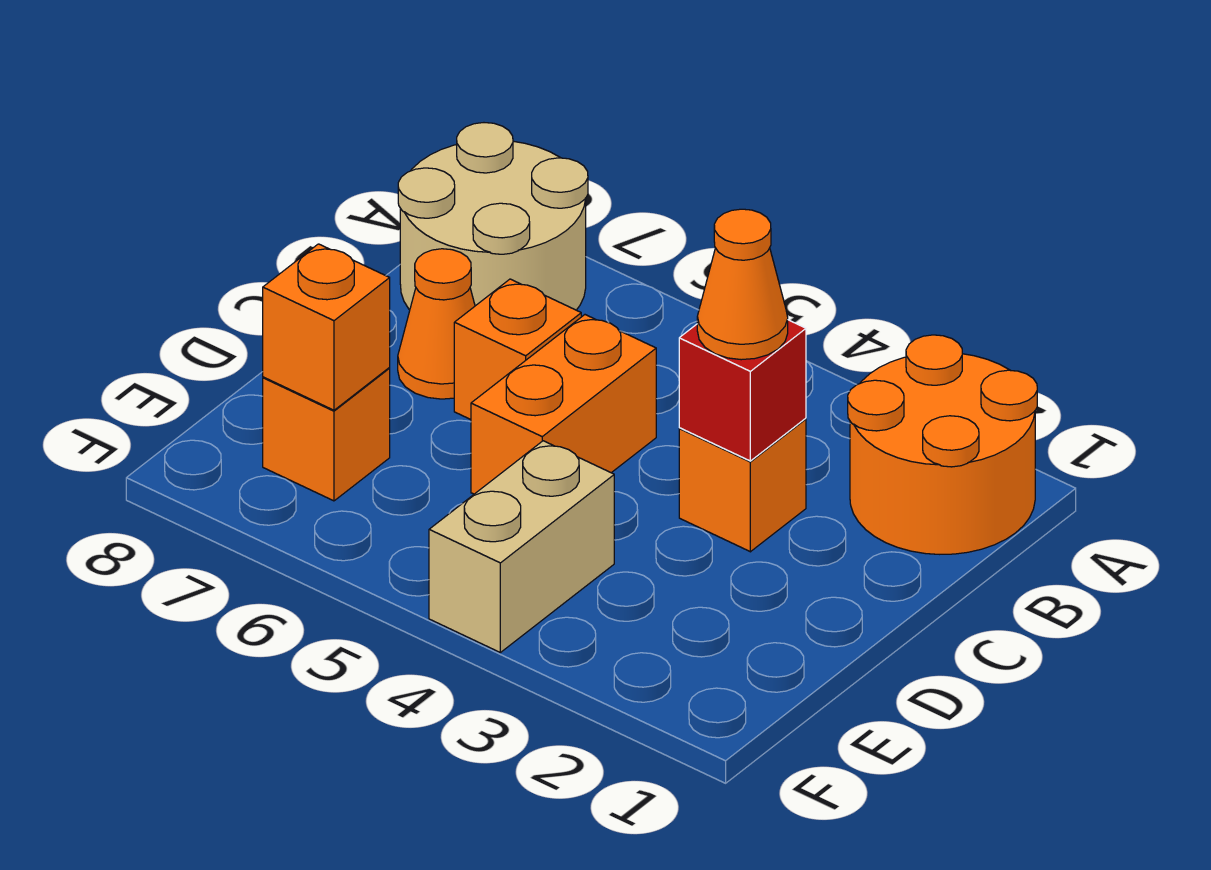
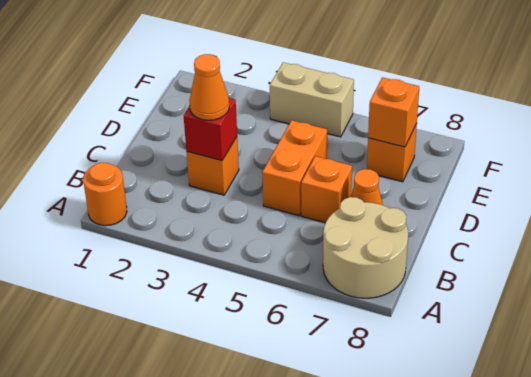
orange 2x2 round brick [848,335,1037,554] -> orange 1x1 round brick [83,163,127,226]
tan 1x2 brick [429,441,614,652] -> tan 1x2 brick turned to [270,62,354,137]

